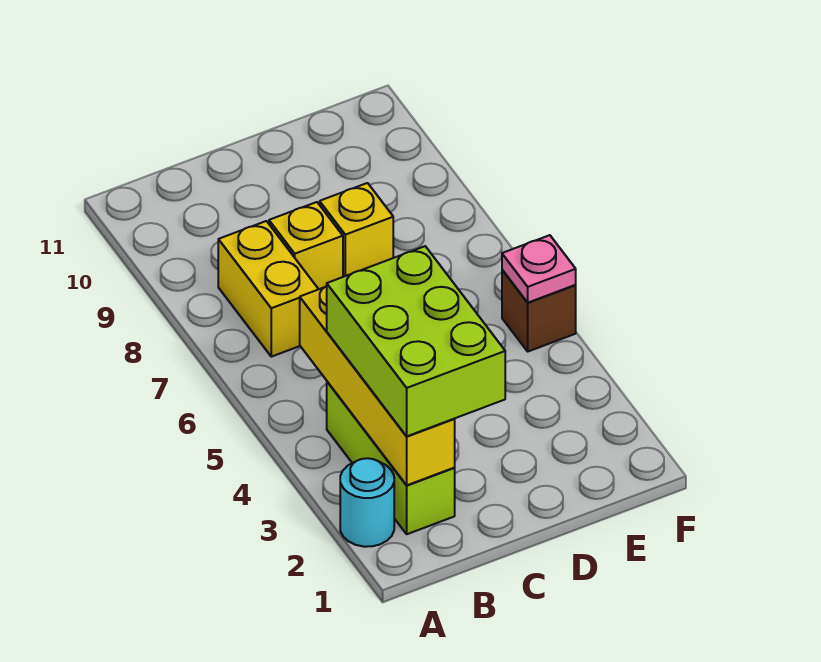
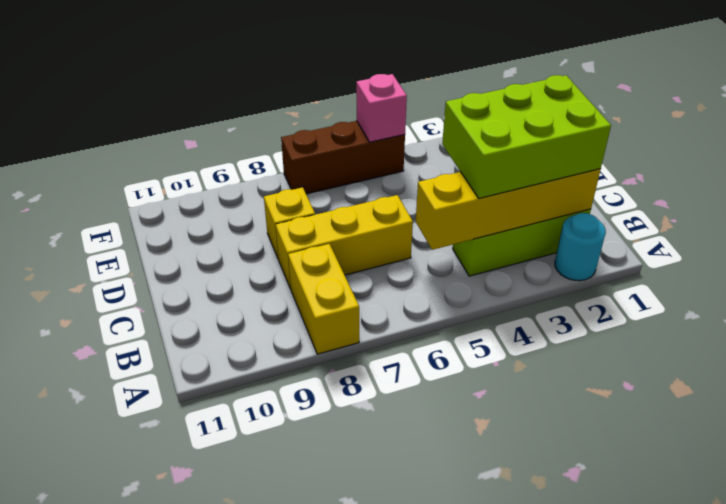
yellow 1x2 brick [218,221,319,357] -> yellow 1x2 brick turned to [288,244,359,354]
yellow 1x1 brick [269,202,343,289] -> yellow 1x3 brick [276,195,413,289]
brown 1x1 brick [502,270,576,351] -> brown 1x3 brick [281,121,405,194]
pink 1x1 plate [502,235,576,303] -> pink 1x1 brick [356,74,407,142]

